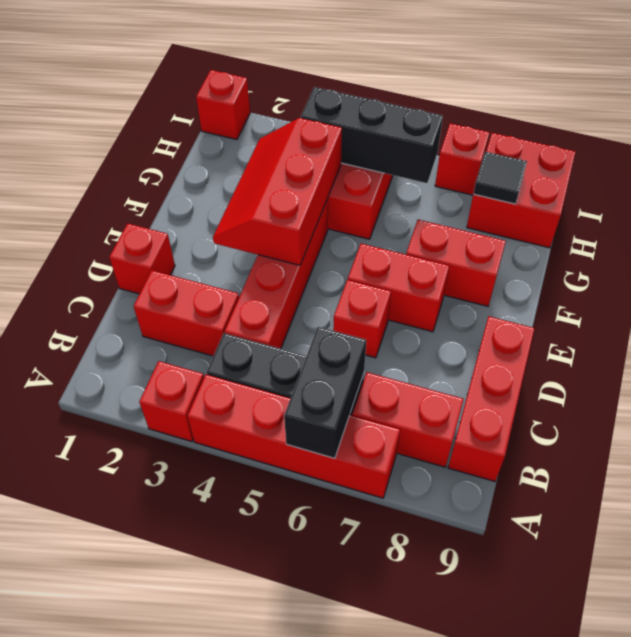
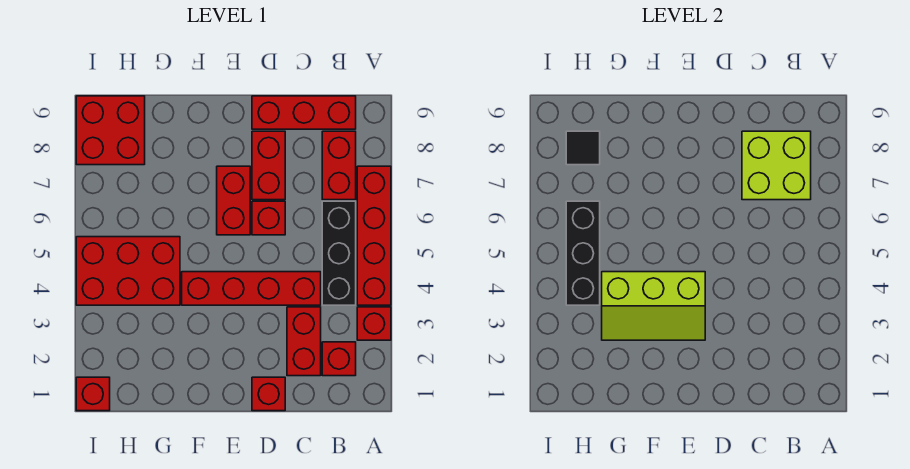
black 1x2 brick [284,327,366,459] -> none
none -> lime 2x2 brick [742,131,811,200]
red 2x3 slope [213,118,342,265] -> lime 2x3 slope [602,272,705,340]
red 1x2 brick [406,220,506,306] -> red 1x2 brick moved to [252,131,285,200]
red 1x1 brick [435,123,490,195] -> red 1x1 brick moved to [322,342,356,376]

